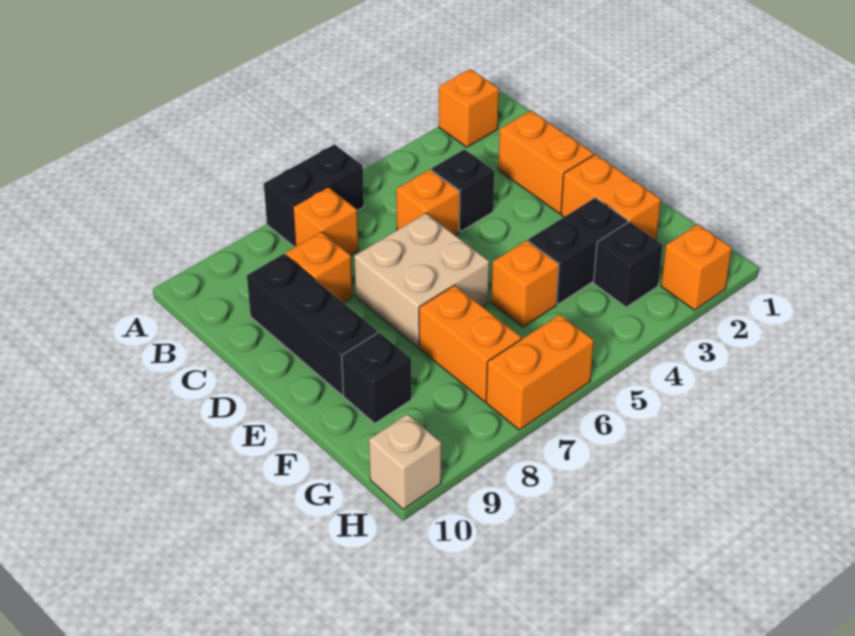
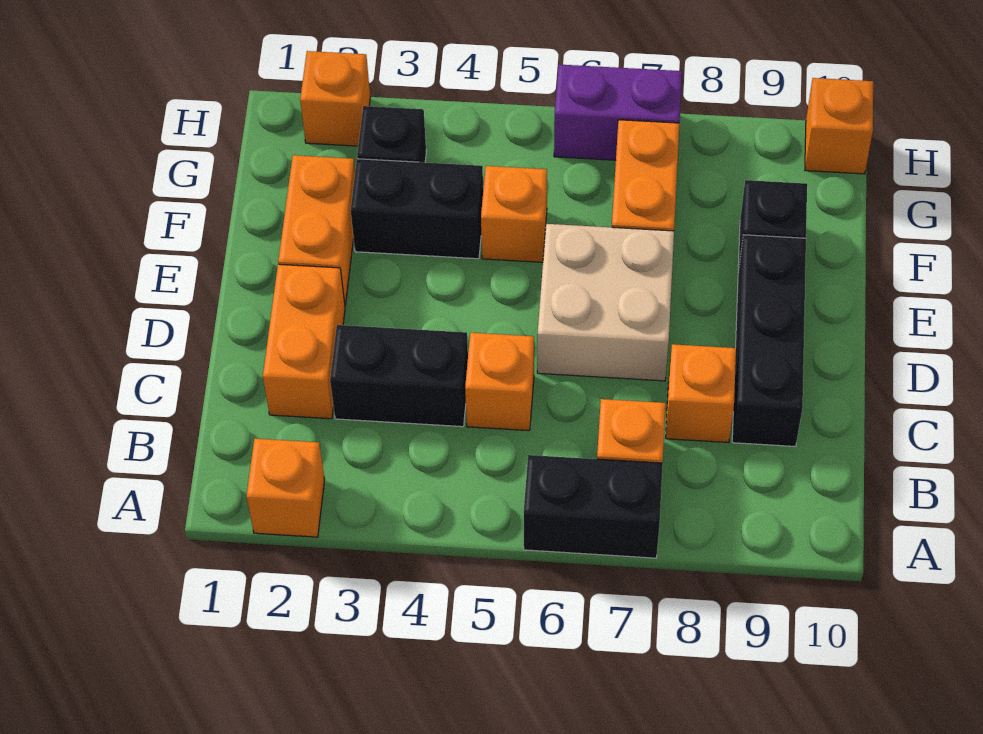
black 1x1 brick [432,149,494,231] -> black 1x2 brick [330,325,468,427]
orange 1x2 brick [486,315,594,430] -> purple 1x2 brick [554,65,682,160]
tan 1x1 brick [369,414,441,509] -> orange 1x1 brick [805,78,873,174]

